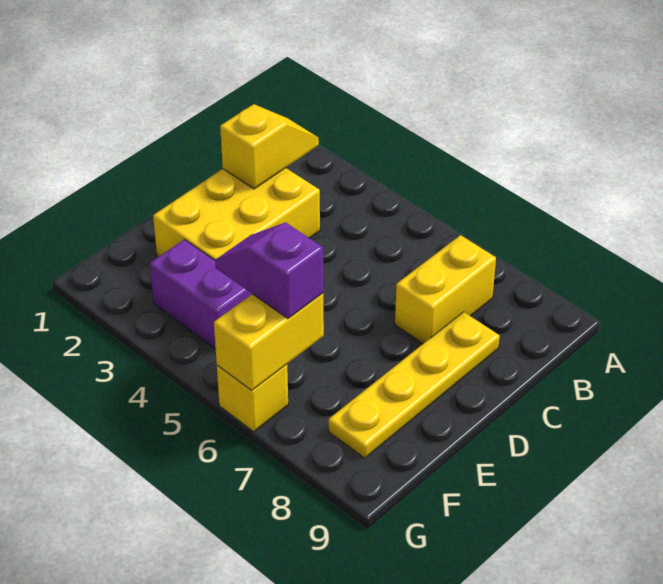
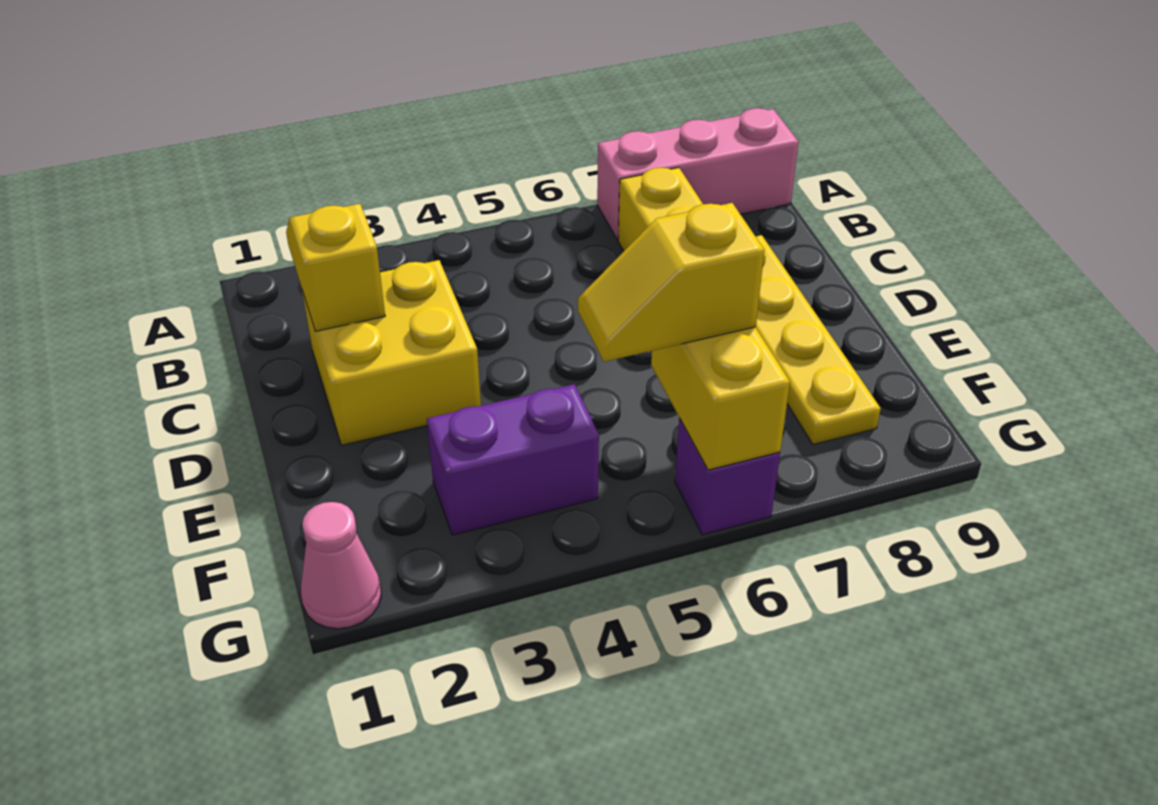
none -> pink 1x3 brick [597,108,798,240]
yellow 2x3 brick [153,168,320,260] -> yellow 2x2 brick [302,260,481,445]
purple 1x2 slope [215,222,323,319] -> yellow 1x2 slope [578,203,764,362]
none -> pink 1x1 cone [301,502,381,629]
yellow 1x1 brick [217,364,288,432] -> purple 1x1 brick [675,418,780,535]

